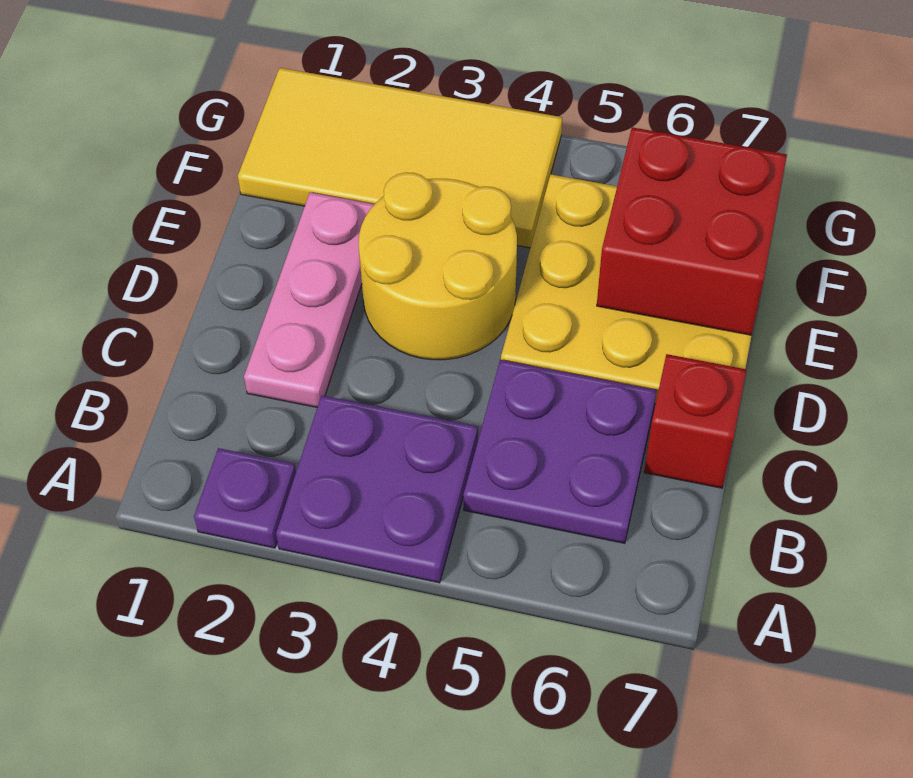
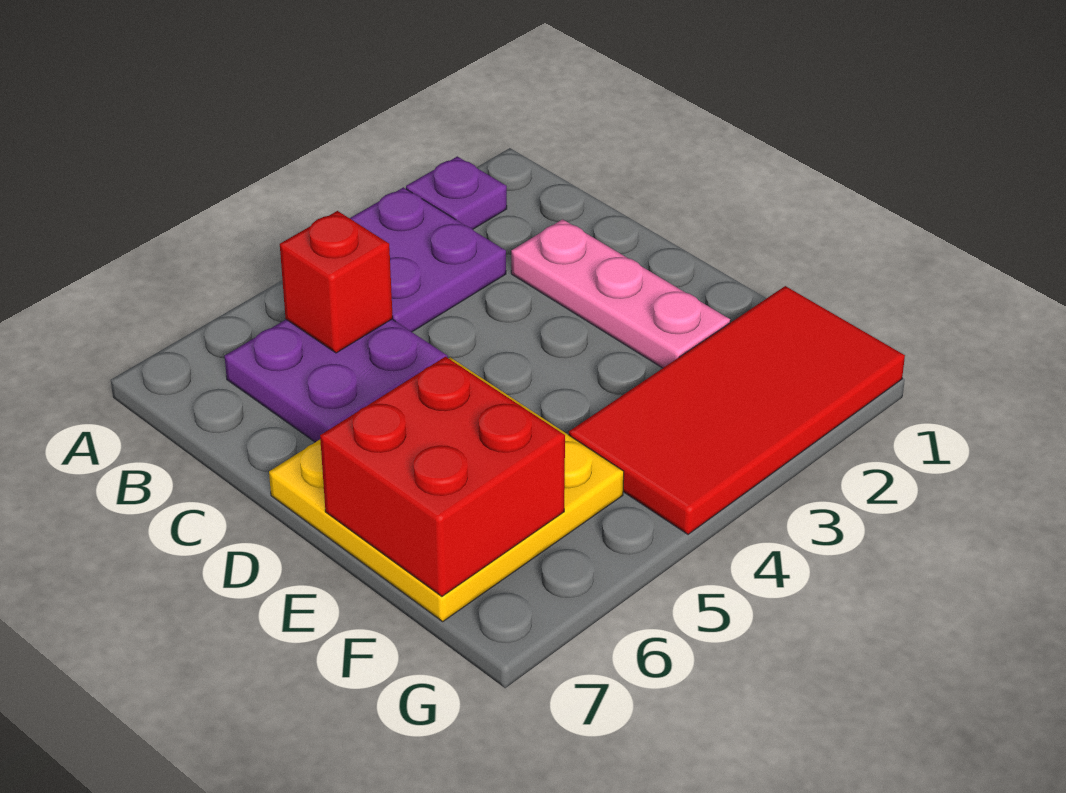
red 1x1 brick [644,354,746,488] -> red 1x1 brick moved to [280,211,393,353]
yellow 2x2 round brick [359,172,517,360] -> none
yellow 2x4 tile [238,68,562,248] -> red 2x4 tile [569,286,905,534]

